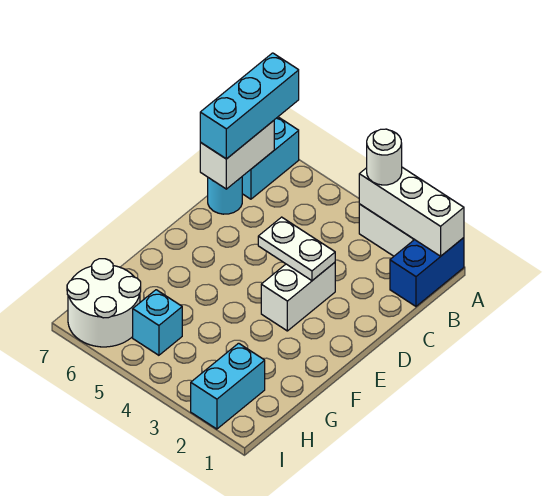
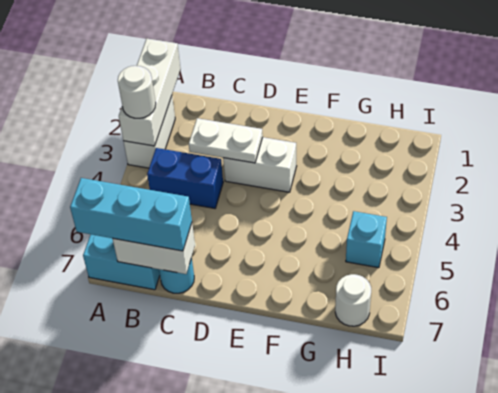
blue 1x2 brick [390,238,464,306] -> blue 1x2 brick moved to [147,148,223,208]
white 1x2 plate [258,217,335,281] -> white 1x2 plate turned to [189,118,263,163]
cyan 1x2 brick [191,343,265,429] -> none
white 2x2 round brick [67,259,141,347] -> white 1x1 round brick [335,274,371,326]

